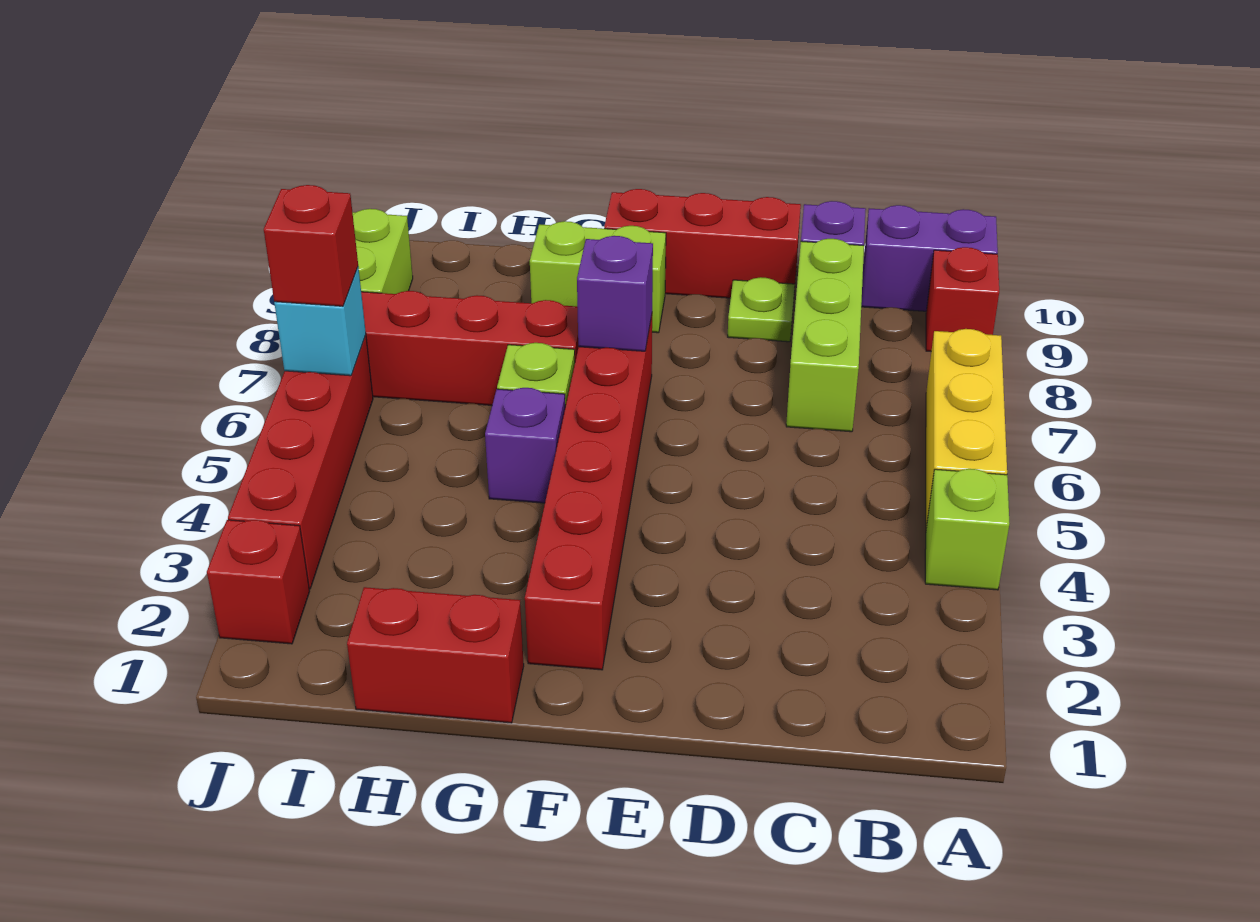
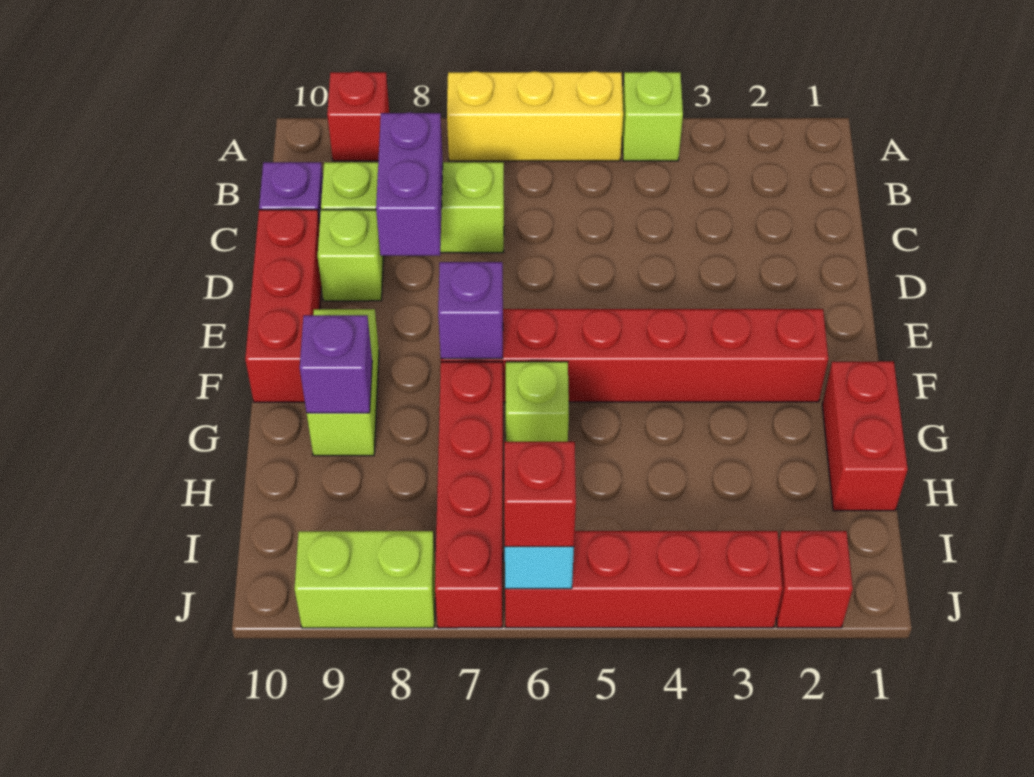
purple 1x2 brick [861,205,998,311] -> purple 1x2 brick moved to [376,112,443,256]
lime 1x1 plate [728,277,795,342] -> lime 1x1 brick [318,210,384,301]
purple 1x1 brick [485,388,565,503] -> purple 1x1 brick moved to [300,315,372,413]

